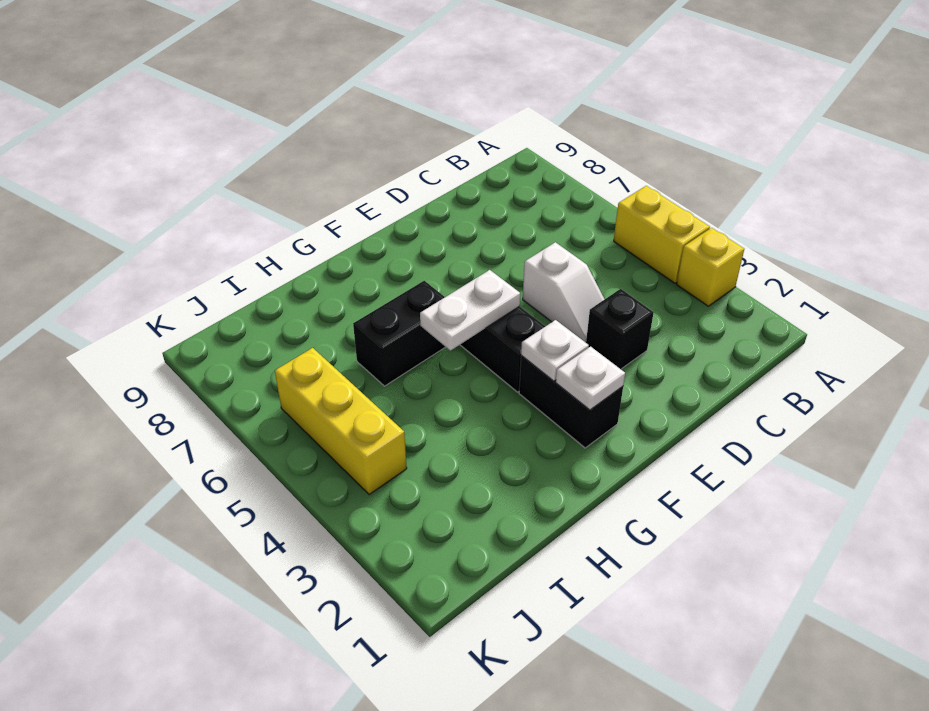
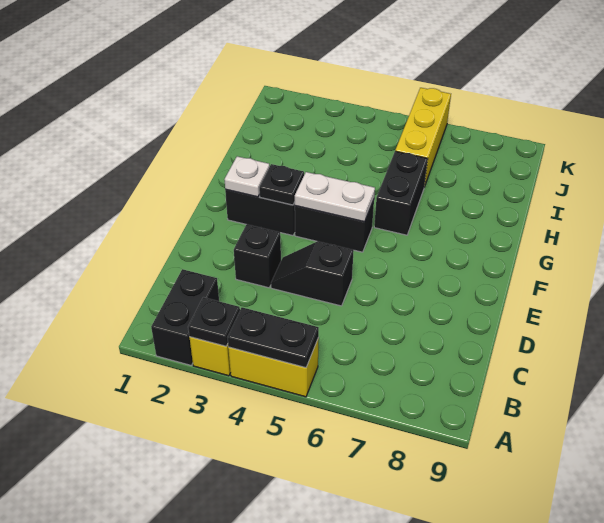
none -> black 1x2 brick [151,269,219,365]
none -> black 1x1 plate [188,297,240,346]
none -> black 1x2 plate [227,307,319,368]
white 1x2 slope [523,242,605,343] -> black 1x2 slope [271,241,354,306]
white 1x1 plate [521,320,589,381] -> black 1x1 plate [259,164,304,205]
white 1x2 plate [420,270,520,351] -> white 1x2 plate turned to [294,172,375,222]
yellow 1x3 brick [275,348,407,495] -> yellow 1x3 brick turned to [395,88,451,186]

